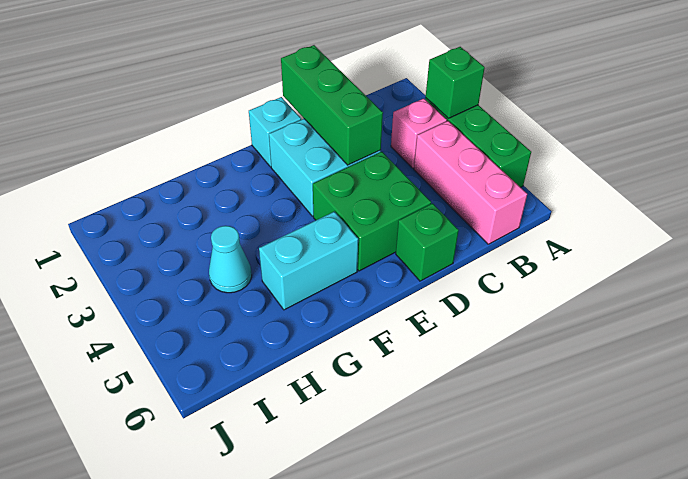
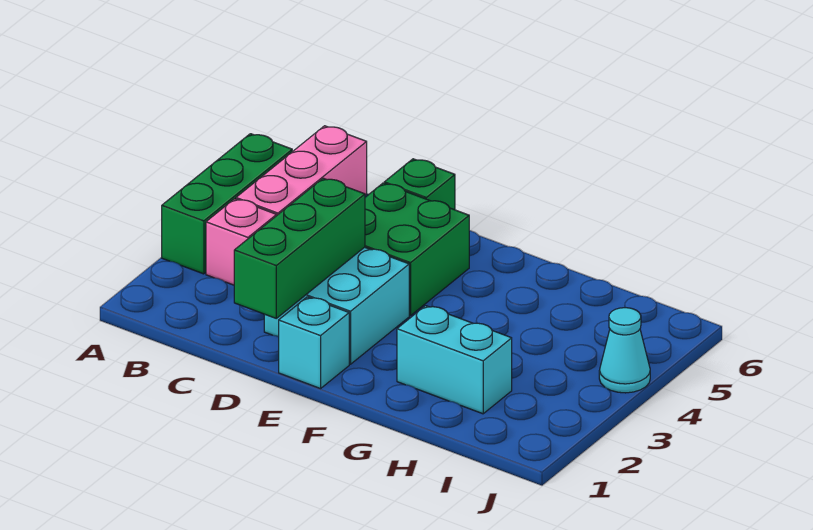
green 1x1 brick [426,47,485,118] -> none
cyan 1x2 brick [259,212,358,310] -> cyan 1x2 brick moved to [397,306,512,414]
cyan 1x1 cone [209,226,252,293] -> cyan 1x1 cone moved to [599,308,650,393]

